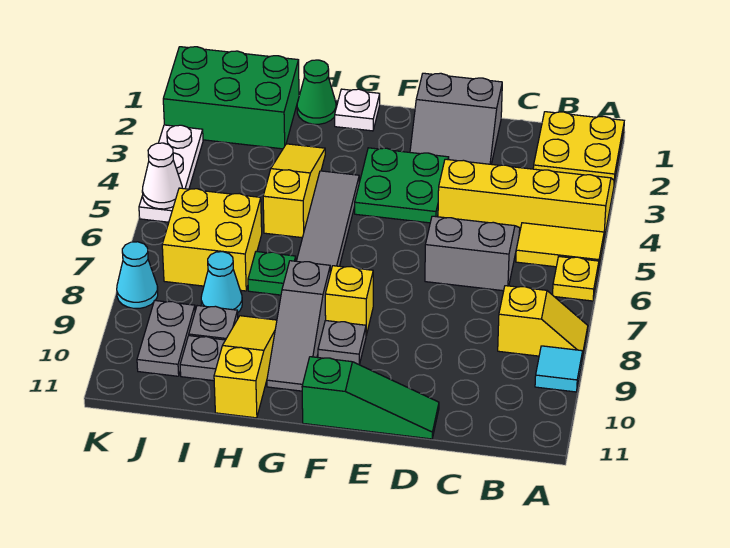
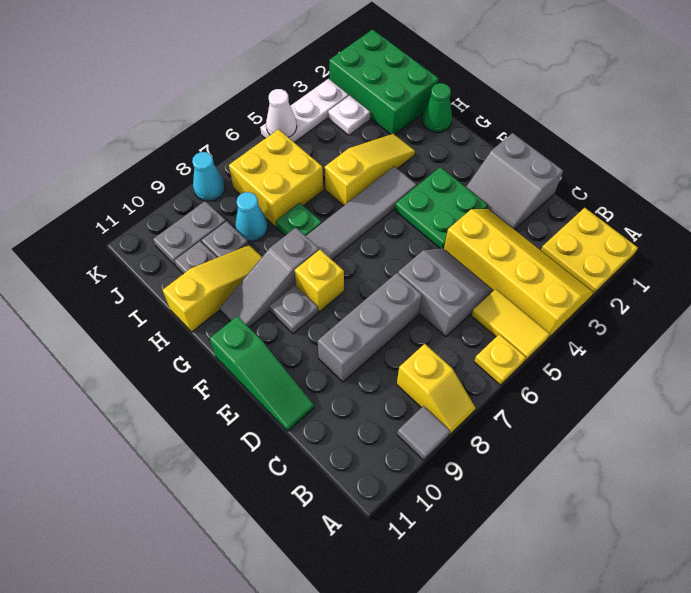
cyan 1x1 tile [535,346,583,392] -> grey 1x1 tile [397,406,450,460]
none -> grey 1x3 brick [318,273,422,382]
white 1x1 plate [335,89,380,131] -> white 1x1 plate moved to [328,95,370,135]

